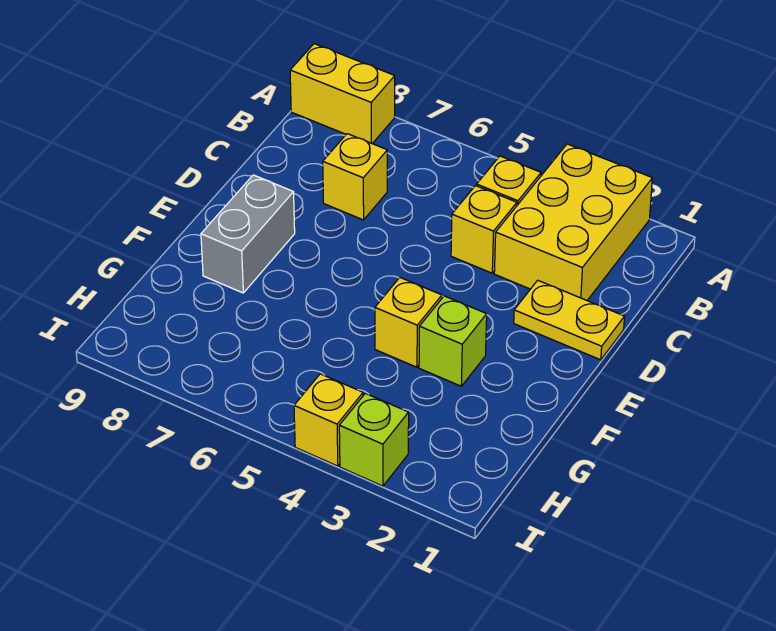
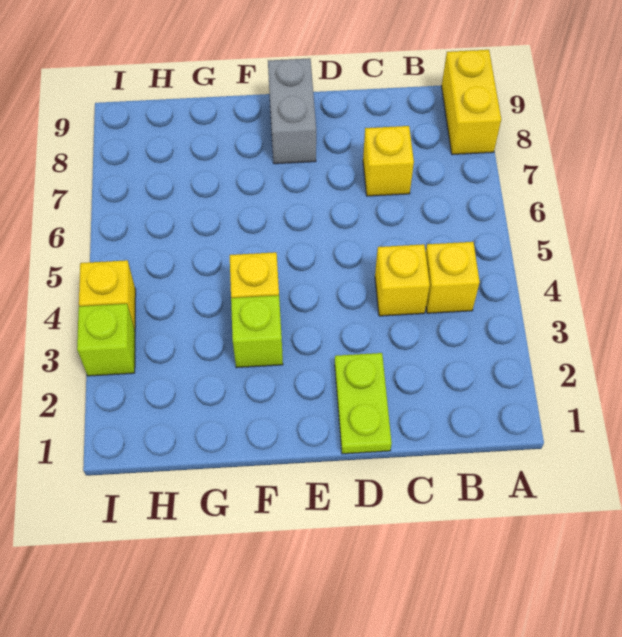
yellow 2x3 brick [494,144,652,300] -> none
yellow 1x2 plate [514,280,625,360] -> lime 1x2 plate [335,353,392,454]
grey 1x2 brick [201,175,295,293] -> grey 1x2 brick turned to [268,58,316,164]

